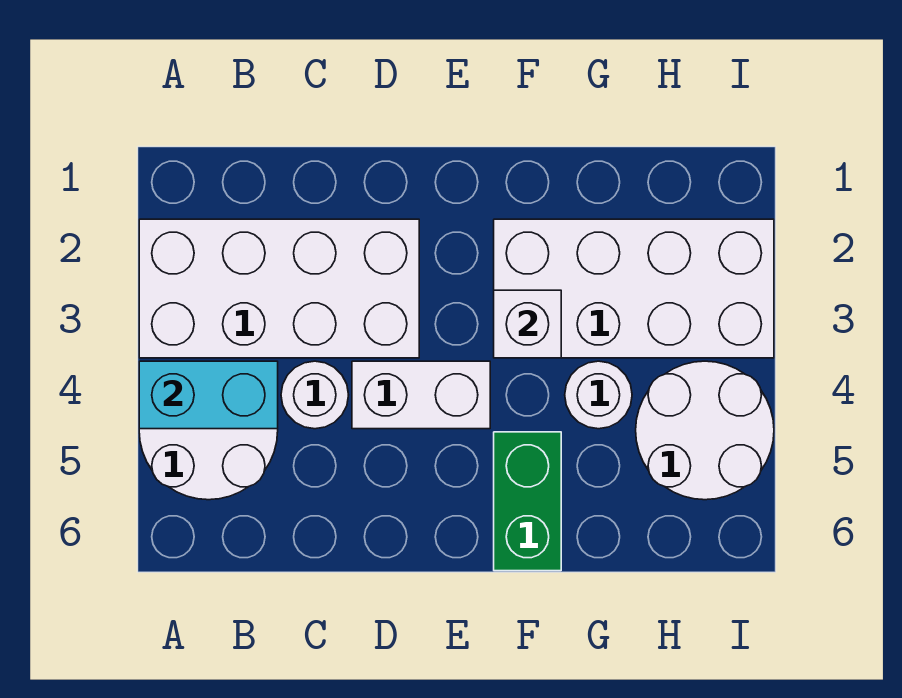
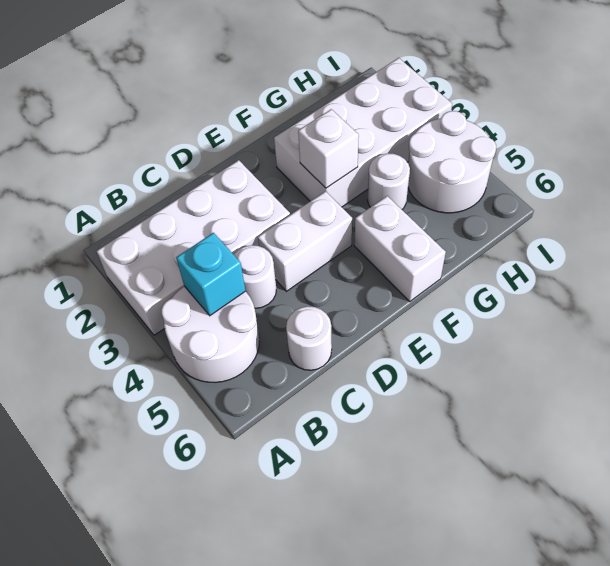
cyan 1x2 brick [139,361,278,429] -> cyan 1x1 brick [176,233,246,316]
none -> white 1x1 round brick [286,306,332,370]
green 1x2 brick [494,432,561,571] -> white 1x2 brick [354,196,446,301]

